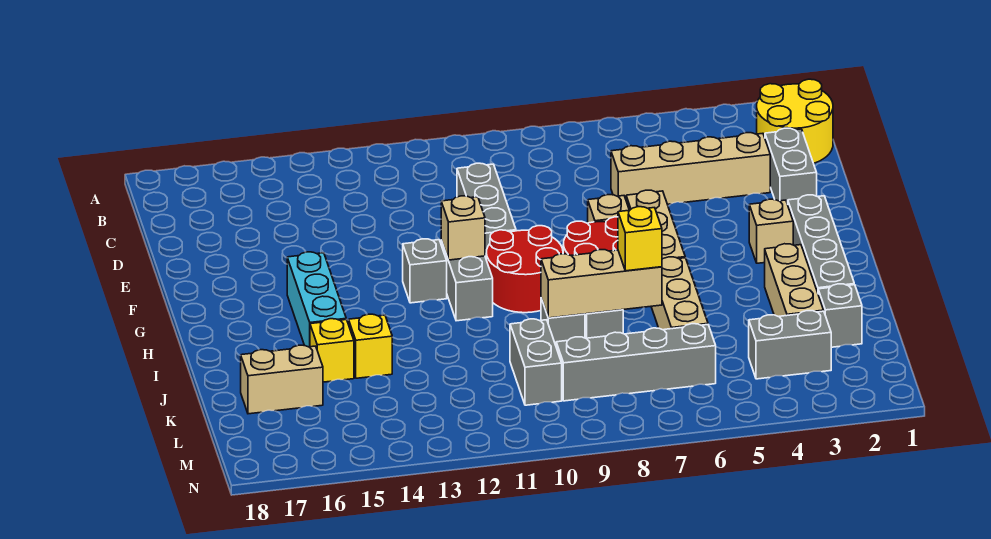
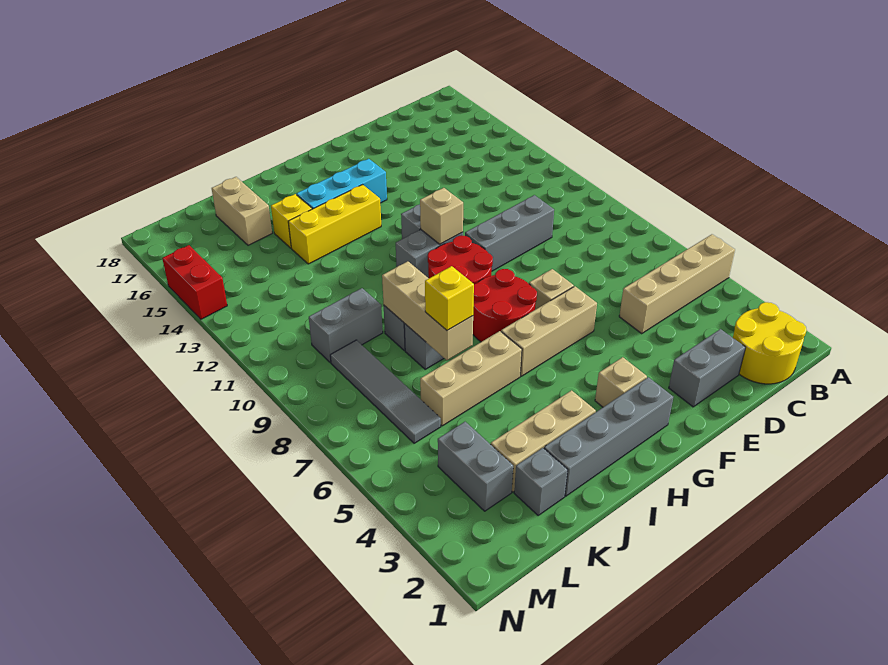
tan 1x4 brick [611,133,770,204] -> tan 1x4 brick turned to [619,234,735,333]
yellow 1x1 brick [349,314,392,378] -> yellow 1x3 brick [288,185,381,264]
grey 1x4 brick [556,324,716,401] -> grey 1x4 tile [330,340,441,443]
none -> red 1x2 brick [162,245,227,319]

